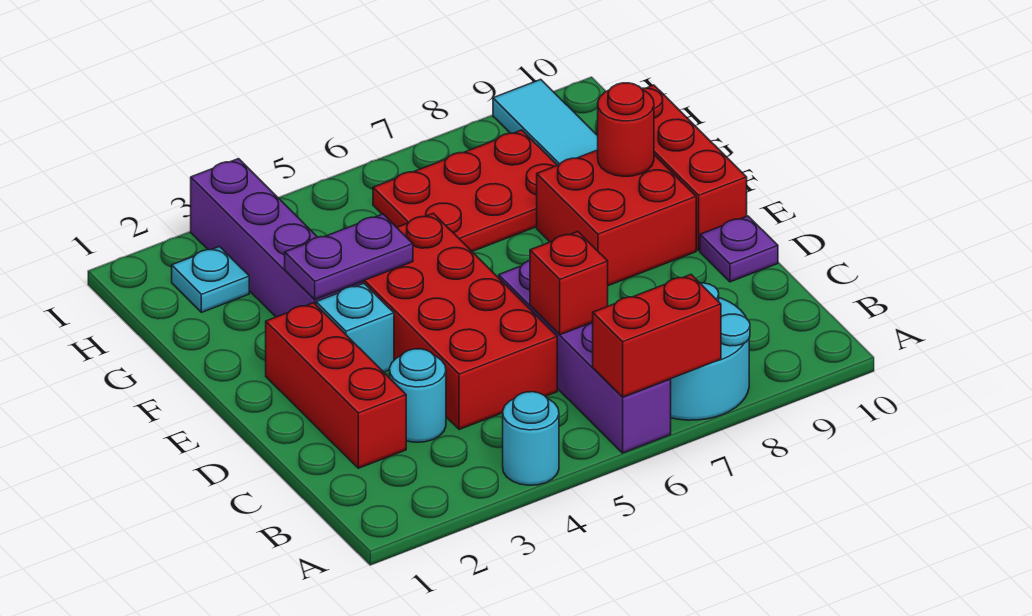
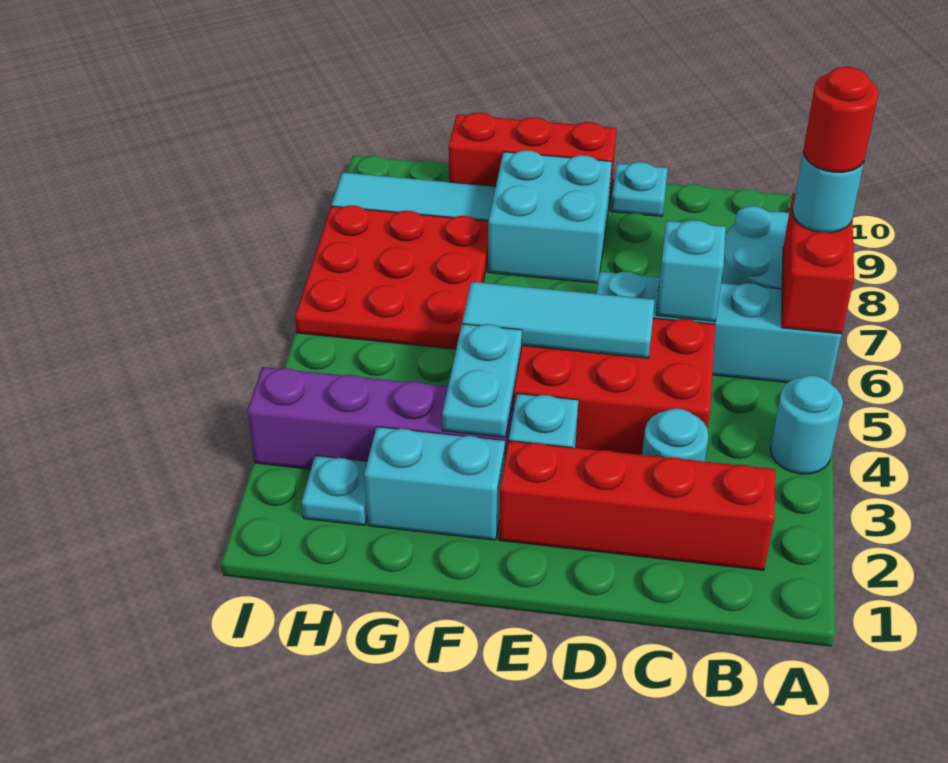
purple 1x4 brick [499,261,671,453] -> cyan 1x4 brick [596,272,842,384]
none -> cyan 1x1 round brick [793,152,864,233]
red 1x3 brick [266,303,406,468] -> red 1x4 brick [499,441,776,570]
red 1x1 brick [530,232,608,335] -> cyan 1x1 brick [656,220,726,321]
none -> cyan 1x3 tile [462,282,655,358]
purple 1x1 plate [700,216,778,282] -> cyan 1x1 plate [611,162,668,216]
red 2x2 brick [537,150,696,286] -> cyan 2x2 brick [488,150,612,283]
none -> cyan 1x2 brick [364,427,505,540]
purple 1x2 plate [285,214,413,300] -> cyan 1x2 plate [442,324,522,437]
red 1x1 round brick [598,83,654,176] -> red 1x1 round brick moved to [803,67,879,172]
red 2x3 plate [373,130,557,251] -> red 3x3 plate [295,205,488,349]

